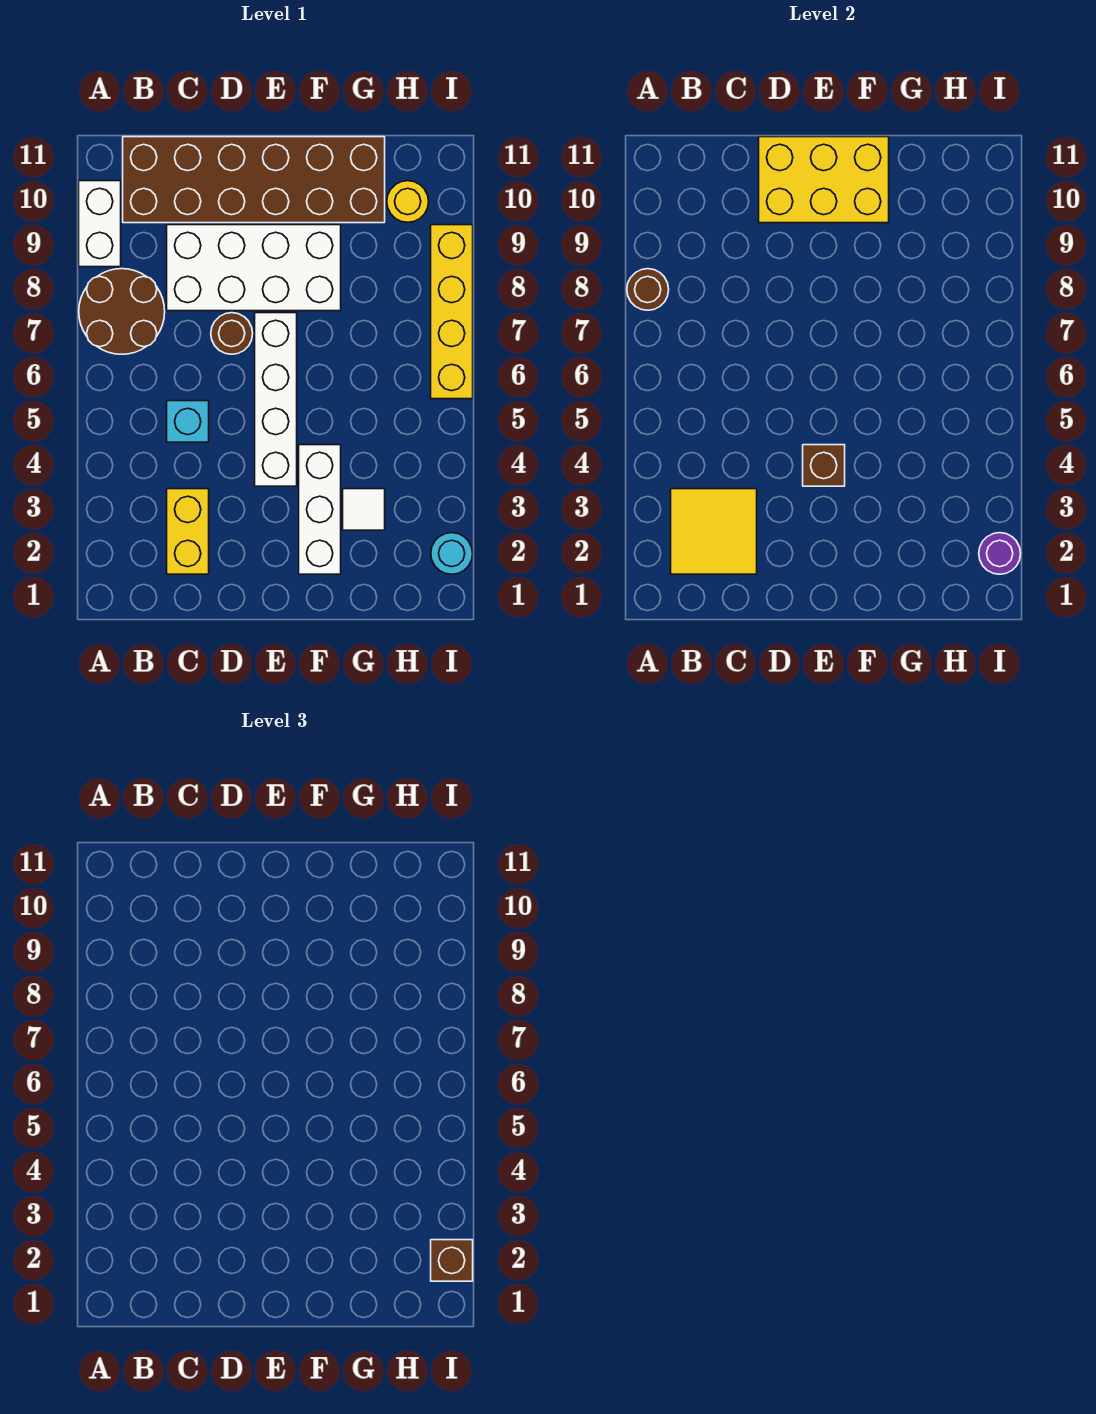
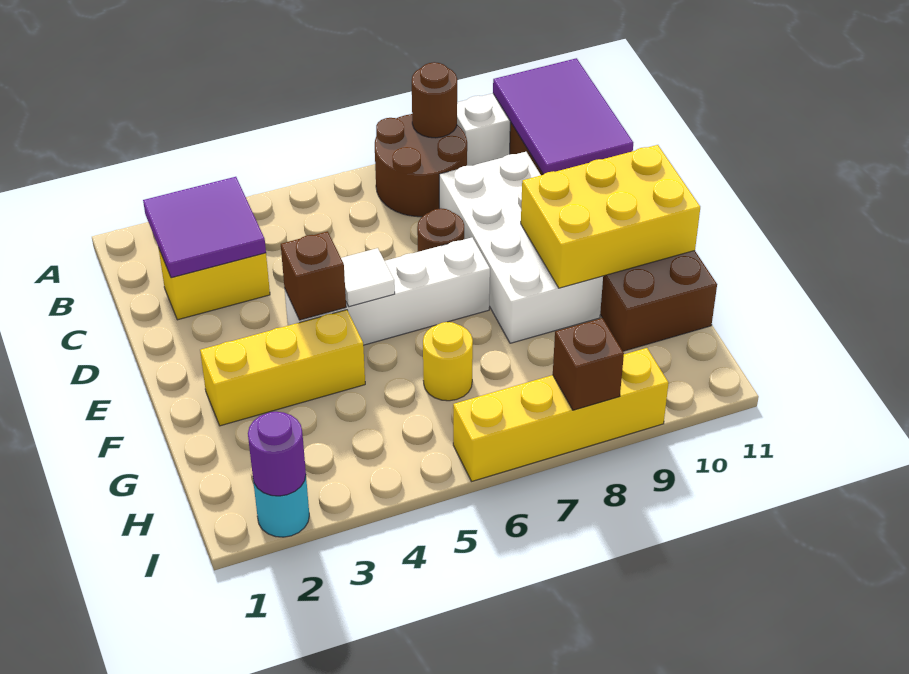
none -> purple 2x3 tile [493,58,633,174]
yellow 2x2 tile [671,489,757,574] -> purple 2x2 tile [143,177,266,278]
cyan 1x1 brick [167,401,209,442] -> none
yellow 2x3 brick [759,137,889,223] -> yellow 2x3 brick turned to [521,145,700,288]
white 1x3 brick [299,445,341,574] -> yellow 1x3 brick [200,310,365,426]
white 1x1 tile [343,489,385,530] -> white 1x1 tile moved to [341,248,395,307]
yellow 1x1 round brick [387,181,429,222] -> yellow 1x1 round brick moved to [423,322,473,401]
brown 1x1 brick [431,1240,473,1281] -> brown 1x1 brick moved to [553,318,624,410]

